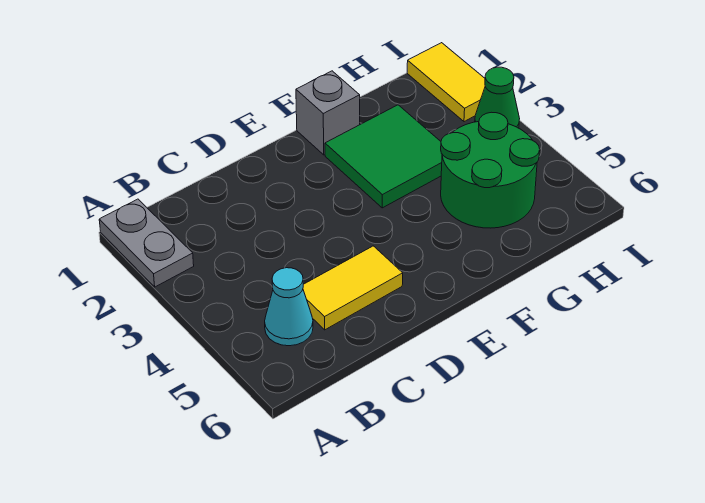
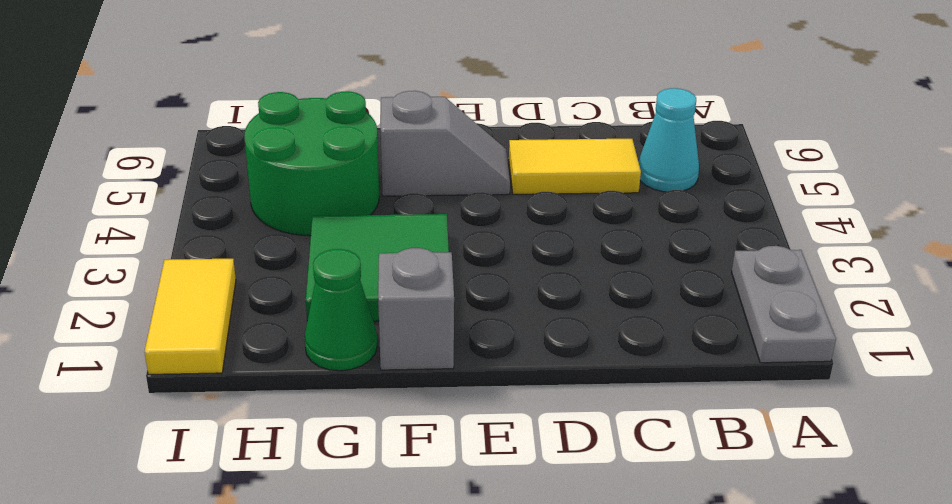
none -> grey 1x2 slope [381,91,510,196]
green 1x1 cone [475,67,520,128] -> green 1x1 cone moved to [305,249,377,371]

